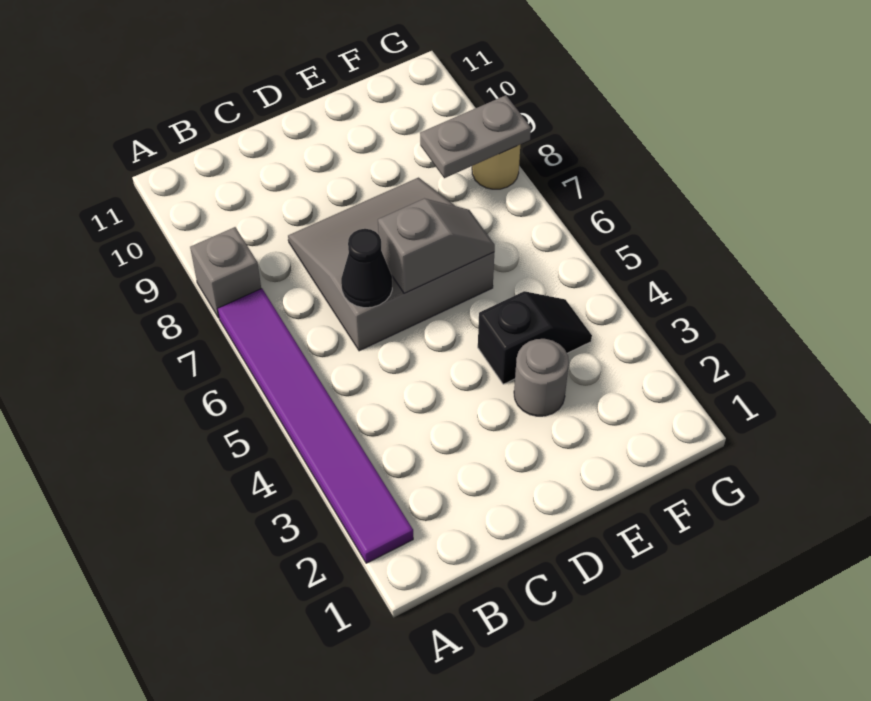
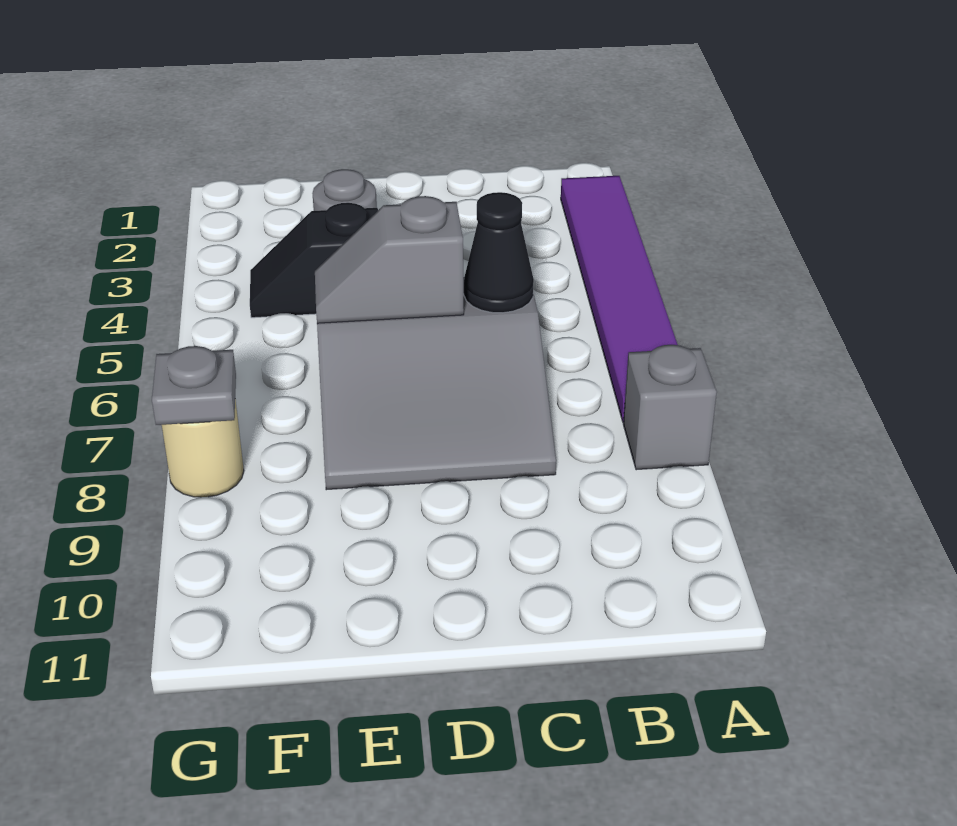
grey 1x2 plate [420,95,531,178] -> grey 1x1 plate [152,346,236,425]

